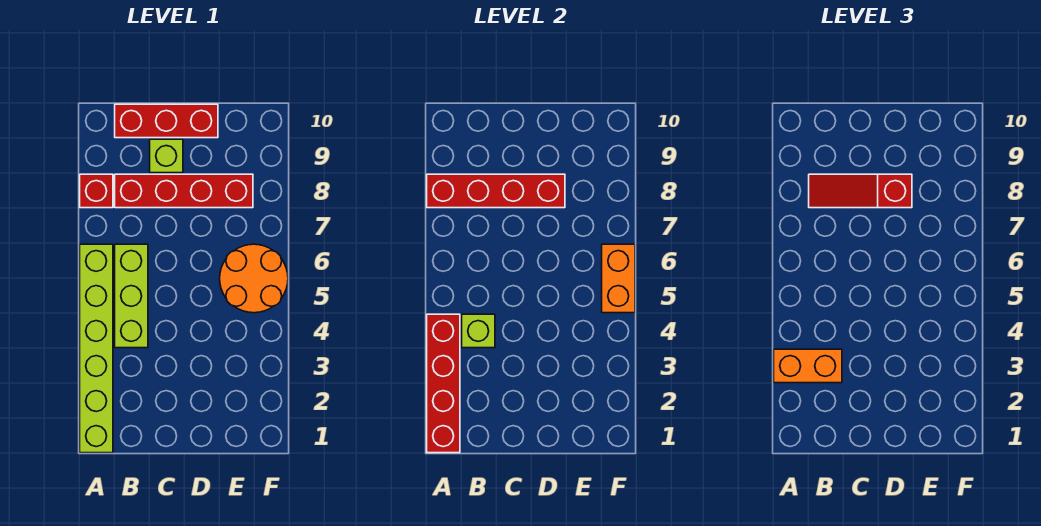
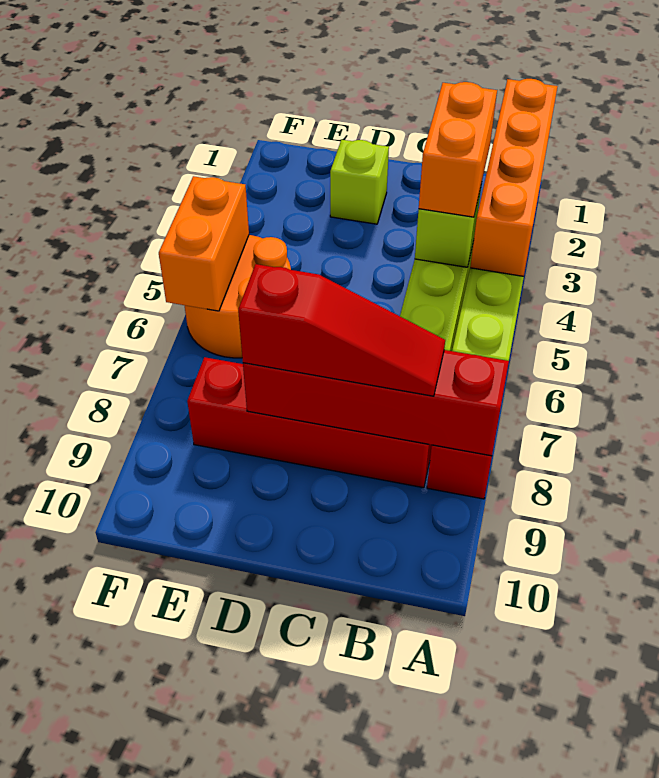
red 1x4 brick [427,314,460,453] -> orange 1x4 brick [470,79,558,276]
orange 1x2 brick [774,349,842,383] -> orange 1x2 brick turned to [419,82,497,217]
red 1x3 brick [115,104,218,138] -> none
lime 1x1 brick [150,139,183,173] -> lime 1x1 brick moved to [330,140,389,224]

